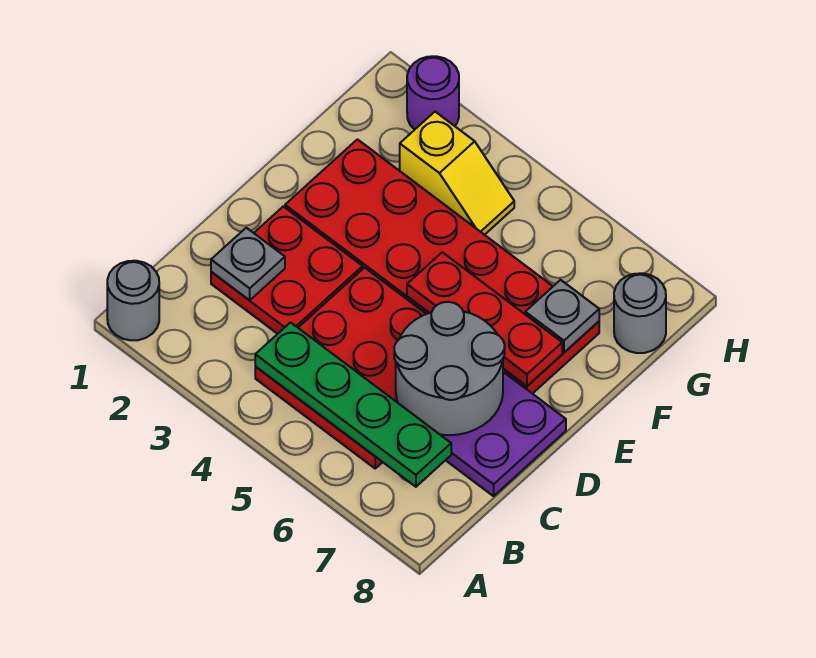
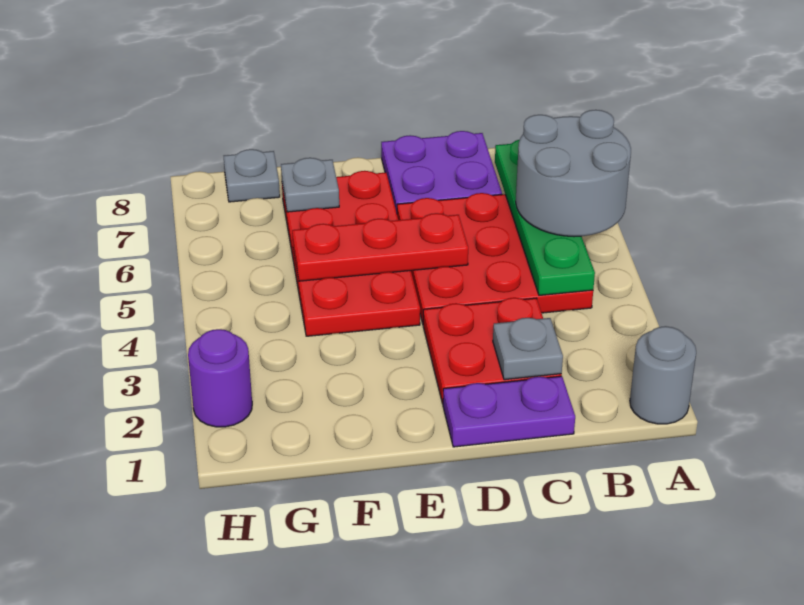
none -> purple 1x2 plate [443,376,575,447]
grey 2x2 round brick [394,302,505,435] -> grey 2x2 round brick moved to [516,110,631,237]
red 2x6 plate [285,139,599,394] -> red 2x4 plate [282,171,420,336]
red 1x3 plate [407,252,562,386] -> red 1x3 plate turned to [292,213,468,281]
yellow 1x2 slope [400,112,514,235] -> none
grey 1x1 round brick [614,273,666,353] -> grey 1x1 plate [224,149,280,202]

